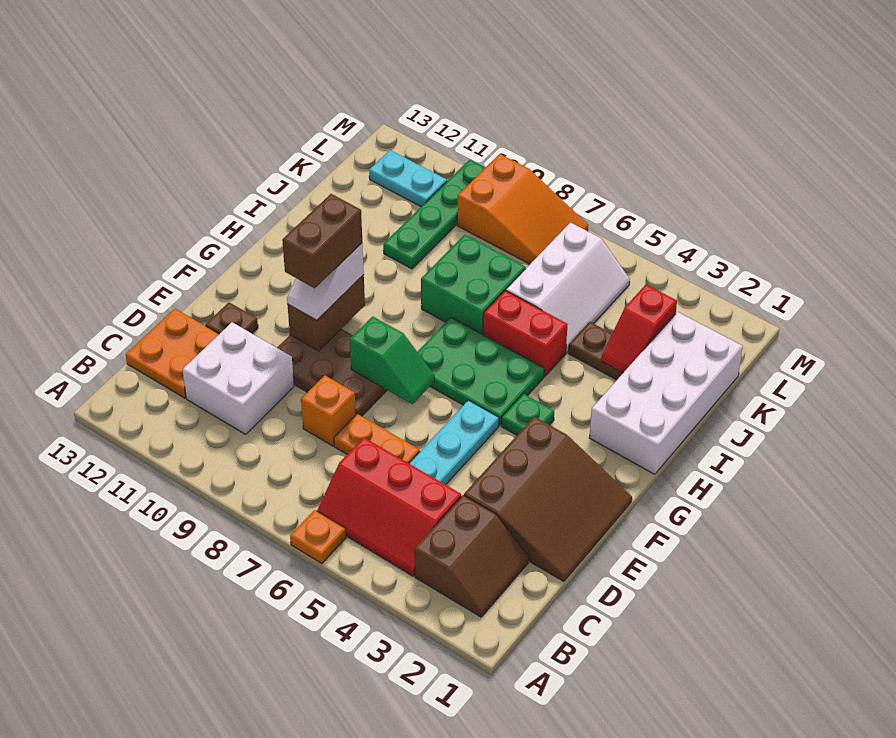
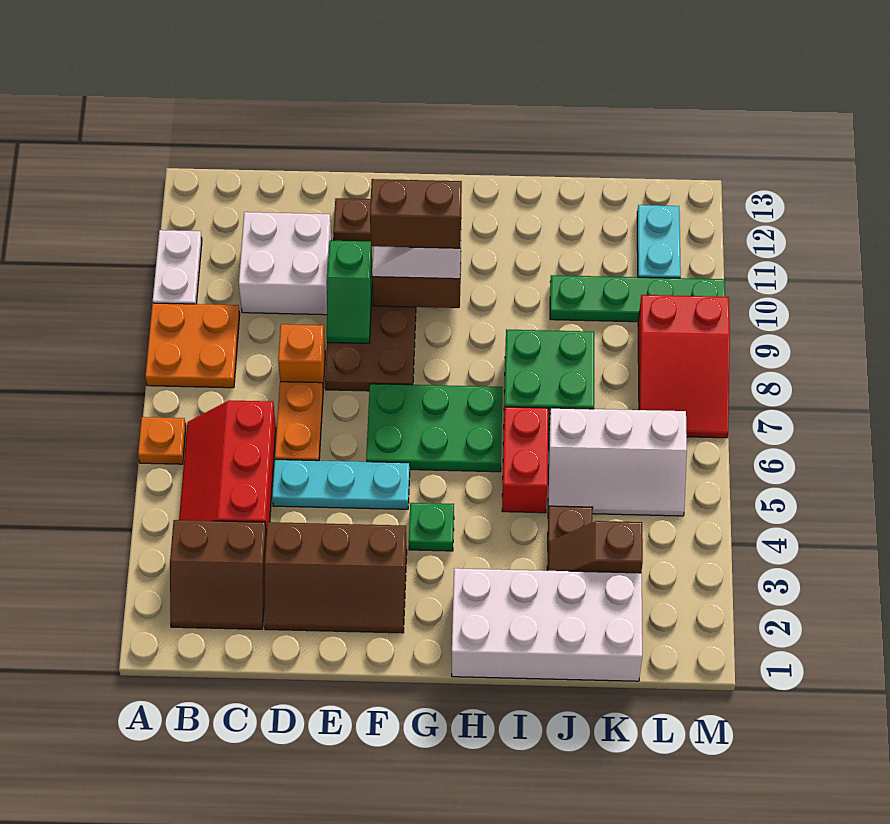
none -> white 1x2 plate [153,230,202,304]
orange 2x2 plate [126,309,219,398] -> orange 2x2 plate moved to [145,303,240,388]
brown 3x3 slope [464,417,632,582] -> brown 2x3 slope [264,522,407,633]
green 1x2 slope [350,316,435,404] -> green 1x2 slope moved to [327,241,373,343]
green 2x3 plate [417,317,544,426] -> green 2x3 plate turned to [366,384,503,472]
red 1x2 slope [601,284,677,373] -> brown 1x2 slope [548,521,643,573]
orange 2x3 slope [457,154,588,264] -> red 2x3 slope [638,295,730,438]

